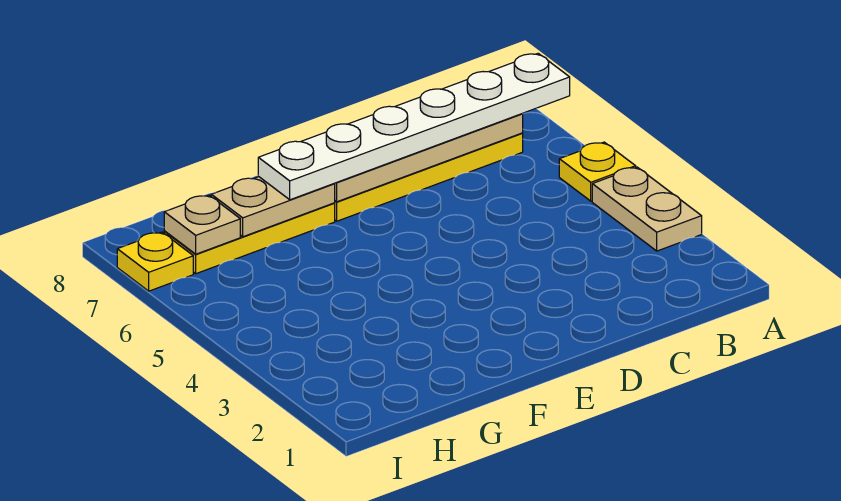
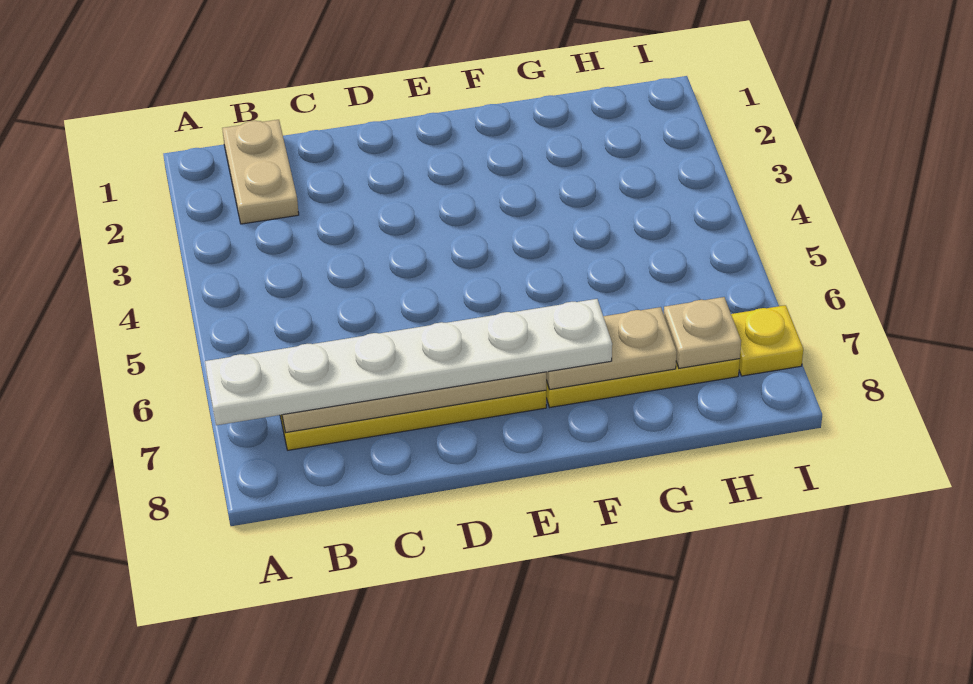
tan 1x2 plate [592,167,702,251] -> tan 1x2 plate moved to [222,120,299,224]
yellow 1x1 plate [559,142,636,201] -> none

